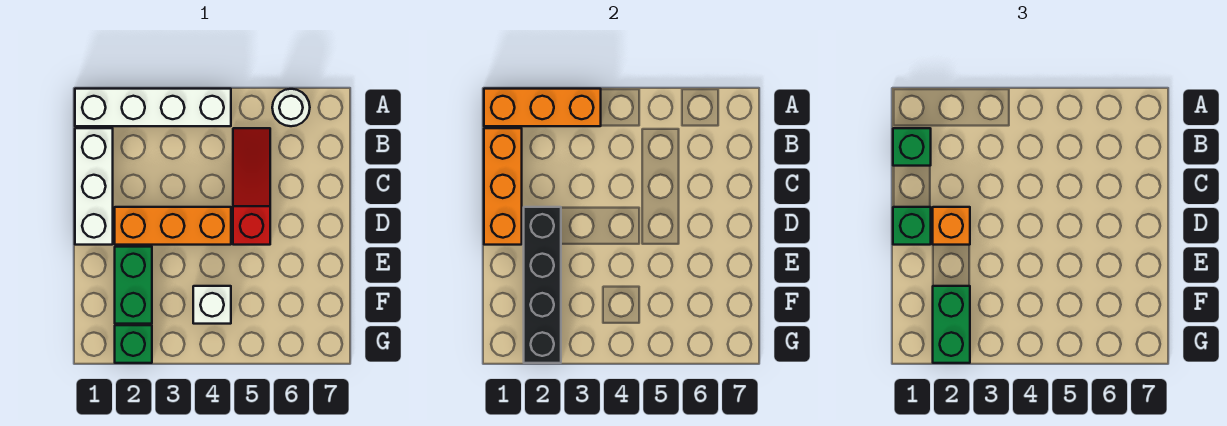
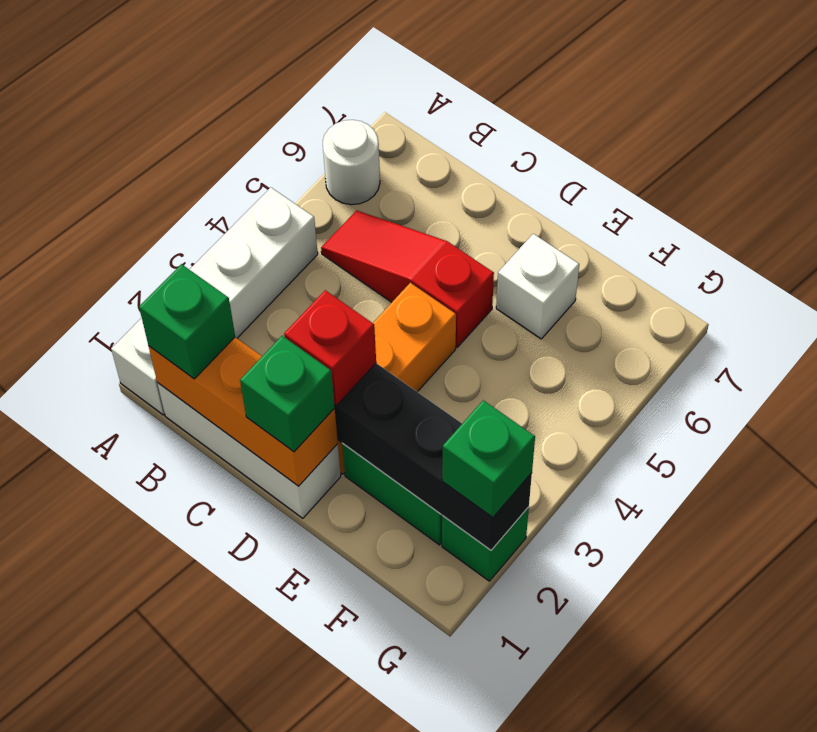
orange 1x3 brick [484,89,601,126] -> none
orange 1x1 brick [933,207,970,245] -> red 1x1 brick [284,290,376,406]
green 1x2 brick [933,286,970,363] -> green 1x1 brick [442,400,535,517]
white 1x1 brick [193,286,231,324] -> white 1x1 brick moved to [496,234,579,339]

